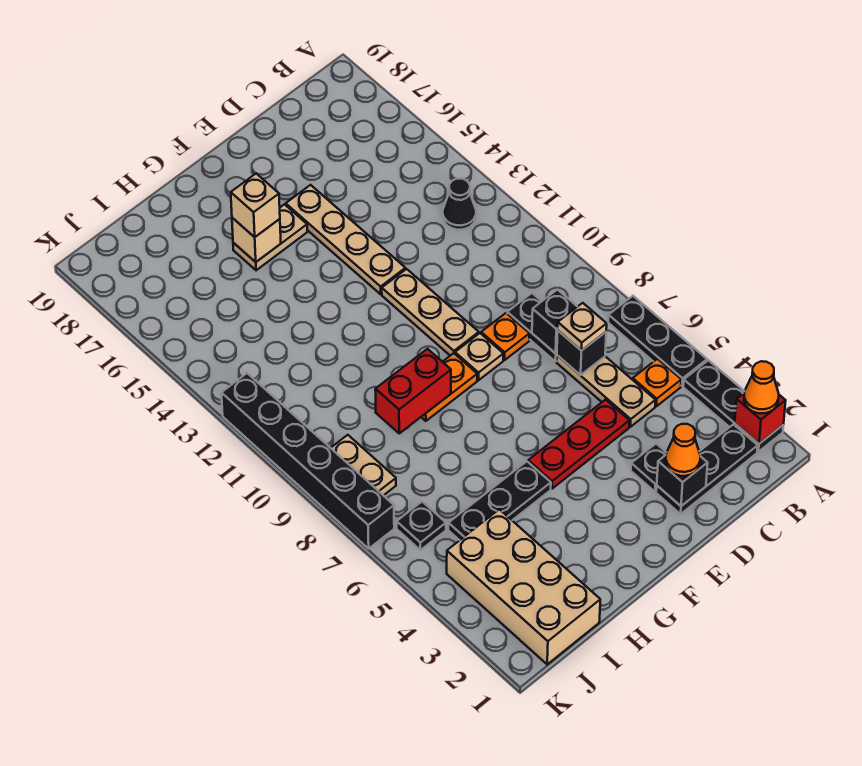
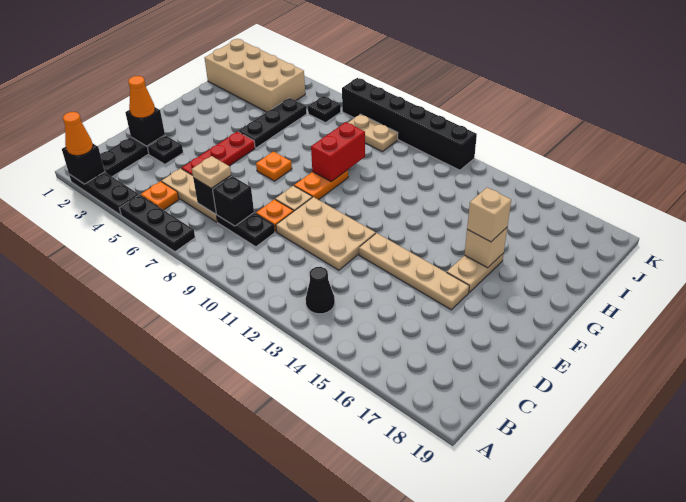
red 1x1 brick [735,393,786,444] -> black 1x1 brick [62,143,105,184]
tan 1x3 plate [382,269,479,356] -> tan 2x3 plate [276,197,376,270]
none -> orange 1x1 plate [256,152,292,181]

